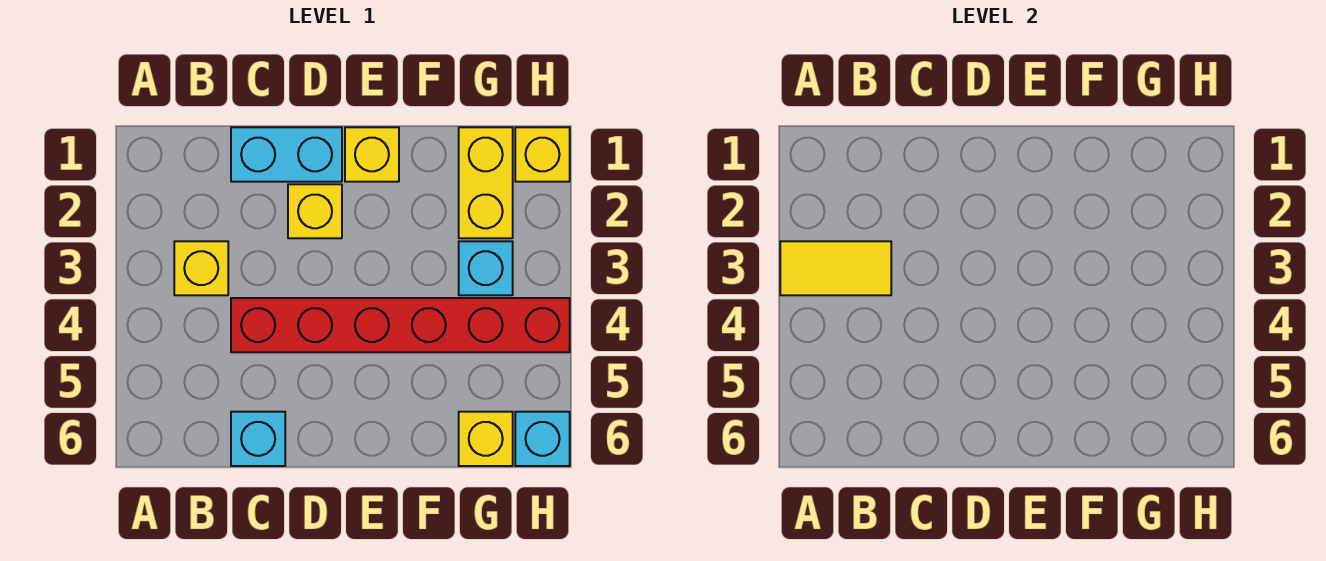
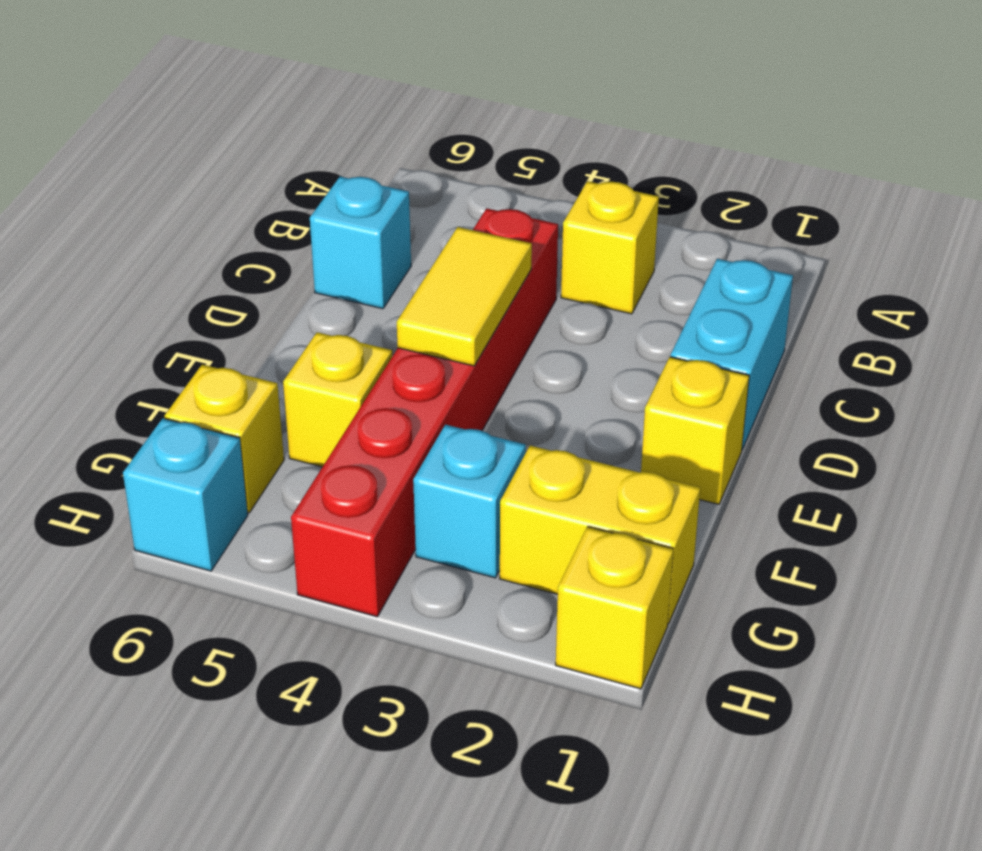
yellow 1x2 tile [780,241,891,295] -> yellow 1x2 tile moved to [397,227,532,366]
yellow 1x1 brick [288,184,342,238] -> yellow 1x1 brick moved to [283,332,392,467]

